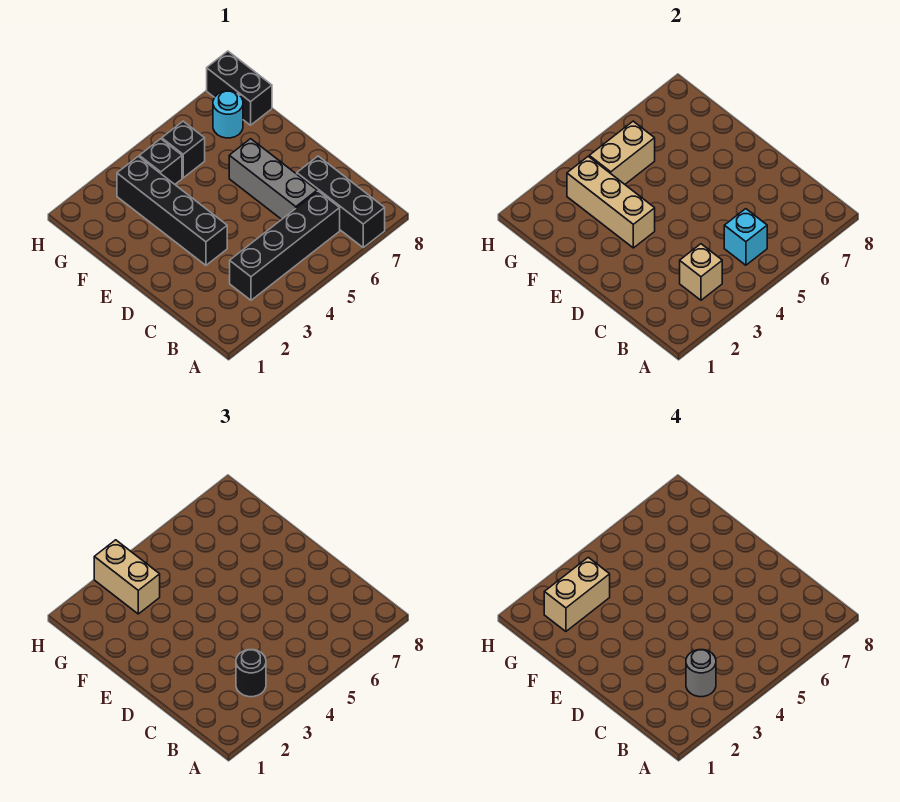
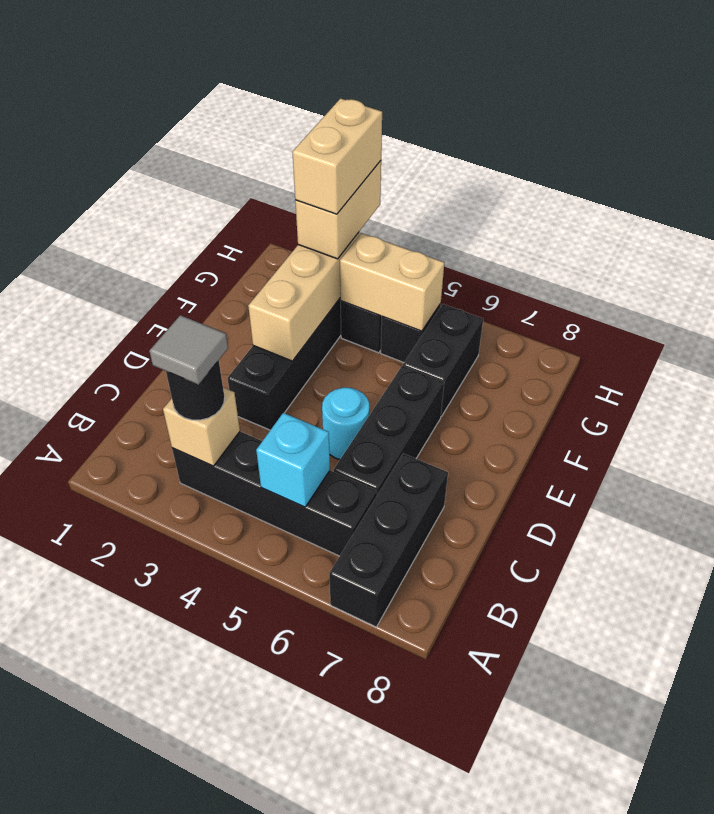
grey 1x1 round brick [686,650,716,697] -> grey 1x1 tile [149,315,228,385]
grey 1x3 brick [229,139,317,219] -> black 1x3 brick [334,366,444,495]
tan 1x2 brick [544,557,610,631] -> tan 1x2 brick turned to [293,98,382,214]
cyan 1x1 round brick [213,91,243,138] -> cyan 1x1 round brick moved to [322,388,369,459]
black 1x2 brick [207,51,272,125] -> black 1x2 brick moved to [403,304,483,417]

